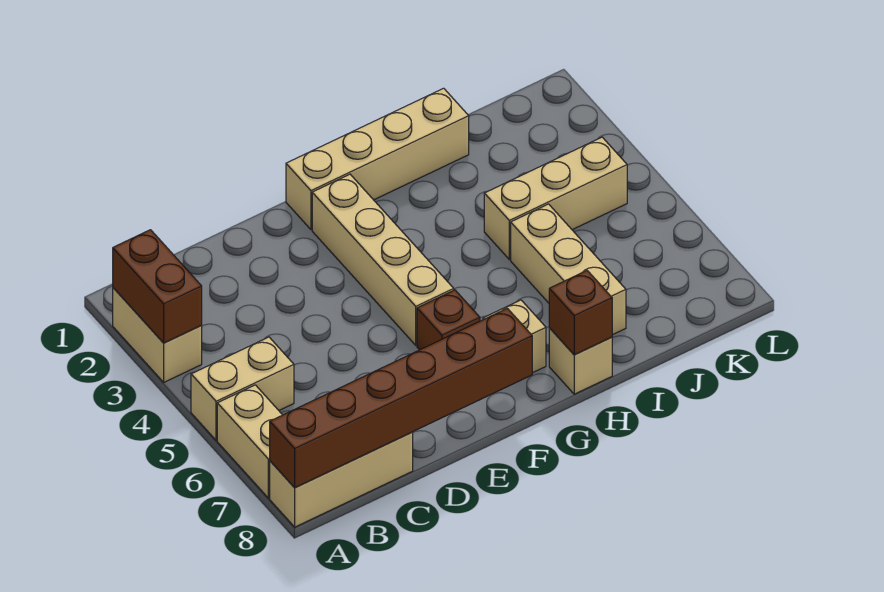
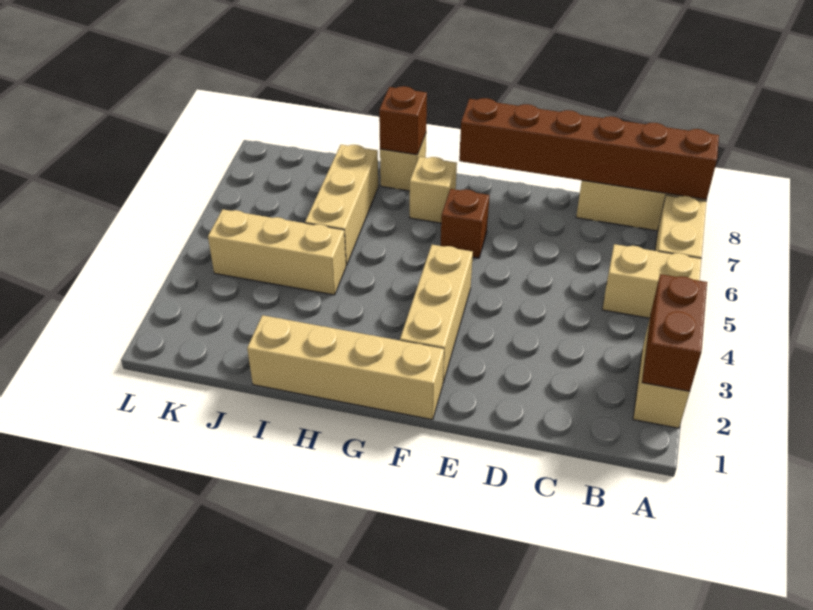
tan 1x4 brick [312,174,454,345] -> tan 1x3 brick [400,245,473,382]

